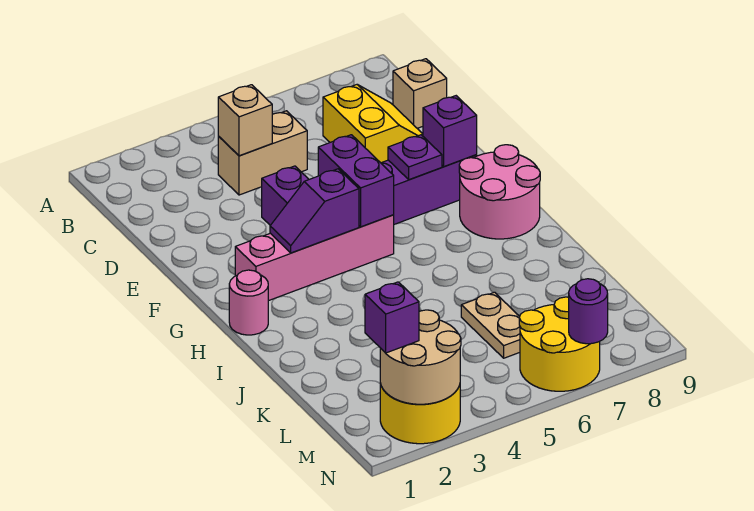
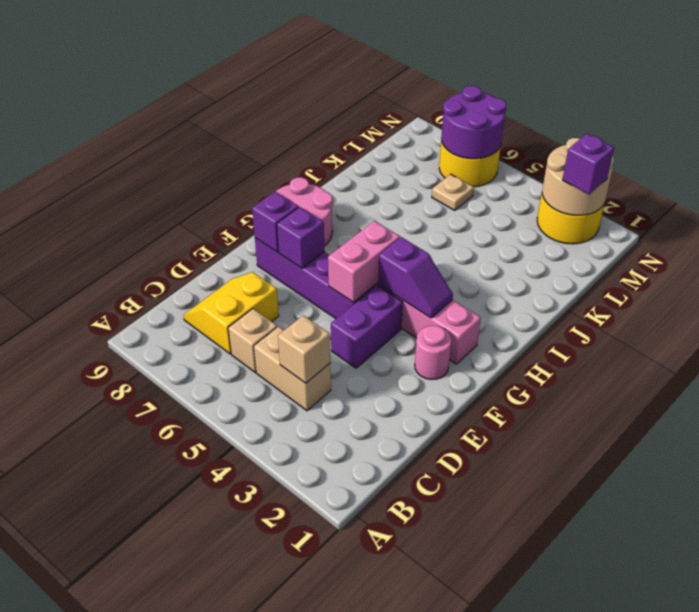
tan 1x1 brick [393,59,447,128] -> tan 1x1 brick moved to [228,309,277,372]
purple 1x2 brick [318,135,394,227] -> pink 1x2 brick [328,221,400,302]
purple 1x1 plate [388,135,442,180] -> purple 1x1 brick [277,207,324,268]
pink 1x1 round brick [229,270,268,335] -> pink 1x1 round brick moved to [415,326,451,380]
tan 1x2 plate [461,292,520,358] -> tan 1x1 plate [432,174,474,210]
purple 1x1 round brick [569,279,608,344] -> purple 2x2 round brick [441,86,507,159]

